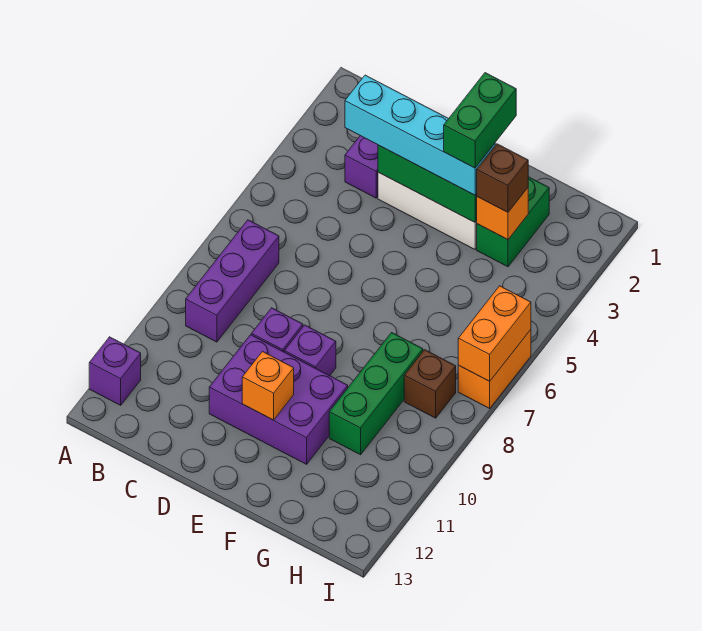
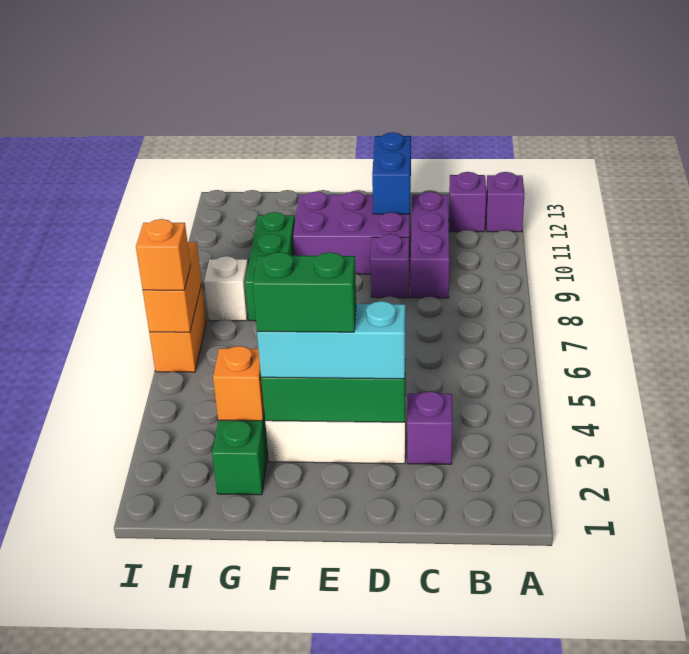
purple 1x3 brick [186,220,279,342] -> purple 1x3 brick moved to [411,192,450,298]
cyan 1x4 brick [345,75,495,195] -> cyan 1x3 brick [257,301,405,379]
none -> blue 1x2 brick [372,132,411,214]
purple 1x1 brick [284,325,336,376] -> purple 1x1 brick moved to [449,172,486,232]
orange 1x1 brick [242,352,294,420] -> orange 1x1 brick moved to [136,219,191,290]
green 1x2 brick [444,73,516,168] -> green 1x2 brick turned to [253,252,356,332]
brown 1x1 brick [477,144,528,212] -> none
brown 1x1 brick [404,350,456,418] -> white 1x1 brick [204,256,248,321]

